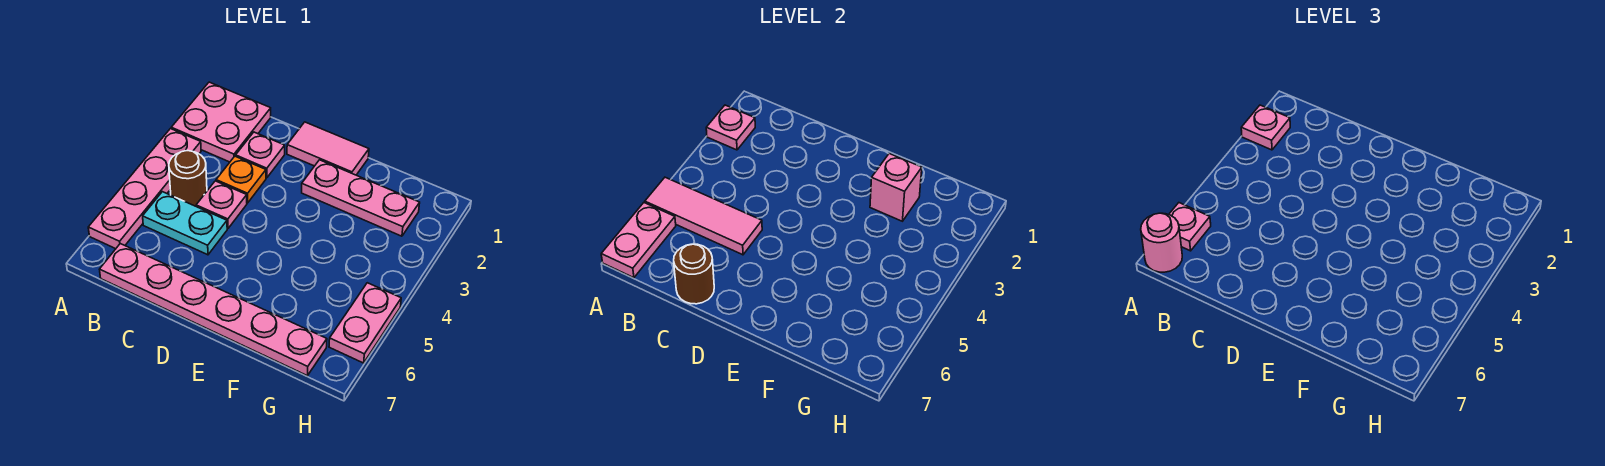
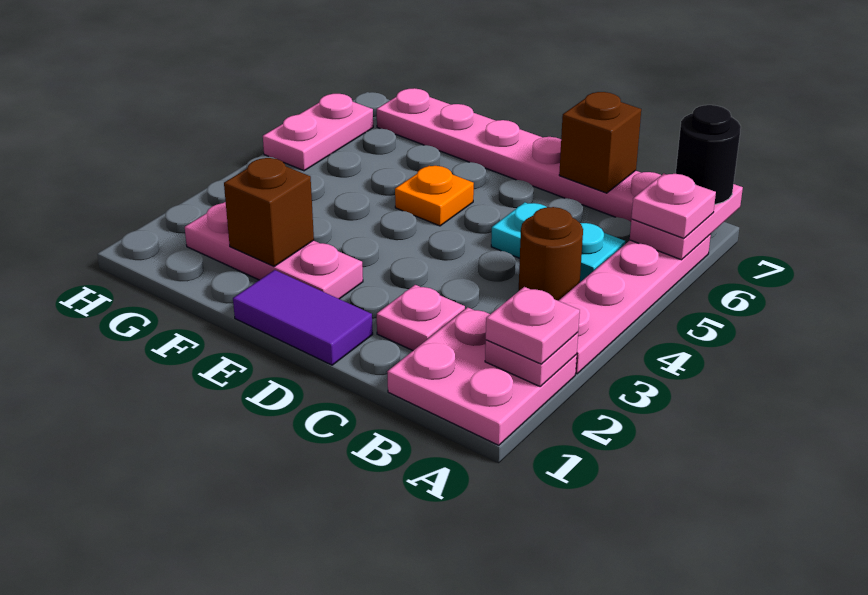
pink 1x3 tile [645,177,762,255] -> none
pink 1x1 round brick [1141,213,1182,272] -> black 1x1 round brick [676,105,741,204]
orange 1x1 plate [216,156,266,203] -> orange 1x1 plate moved to [395,166,474,226]
pink 1x1 plate [196,181,247,228] -> none
brown 1x1 round brick [674,244,714,304] -> brown 1x1 brick [559,92,641,193]
pink 1x2 tile [287,122,369,175] -> purple 1x2 tile [233,270,373,365]
pink 1x1 brick [870,154,922,221] -> brown 1x1 brick [224,158,314,266]

